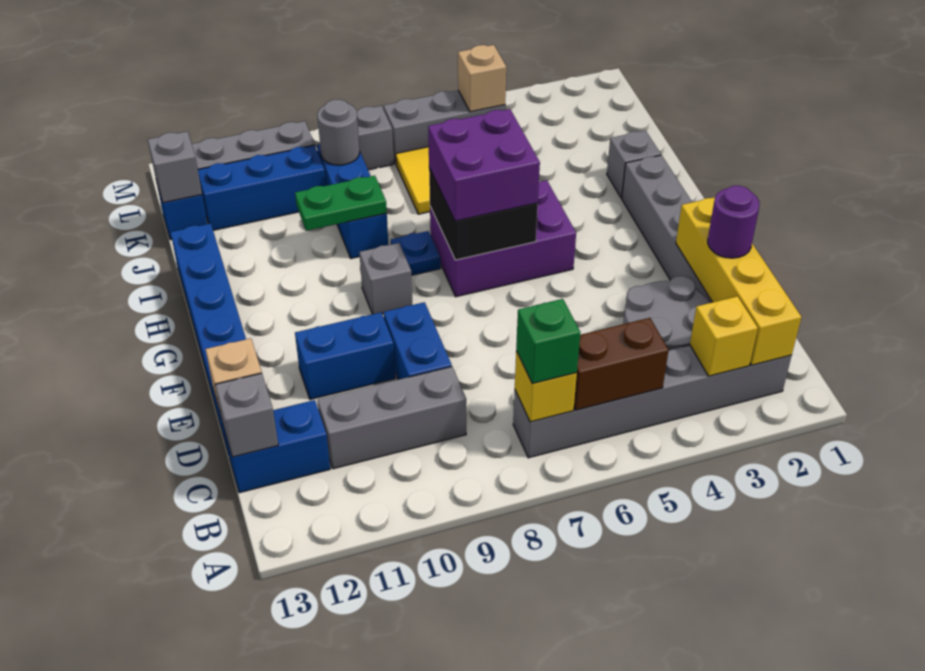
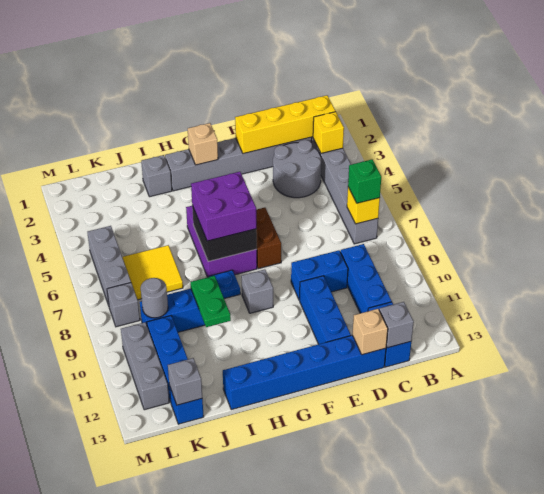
brown 1x2 brick [574,318,669,410] -> brown 1x2 brick moved to [256,208,281,269]
grey 1x3 brick [317,367,466,469] -> blue 1x3 brick [340,244,392,313]
purple 1x1 round brick [708,186,760,258] -> none
blue 1x2 brick [295,312,395,399] -> blue 1x3 brick [300,276,351,344]
tan 1x1 brick [458,45,506,112] -> tan 1x1 brick moved to [188,123,218,165]

